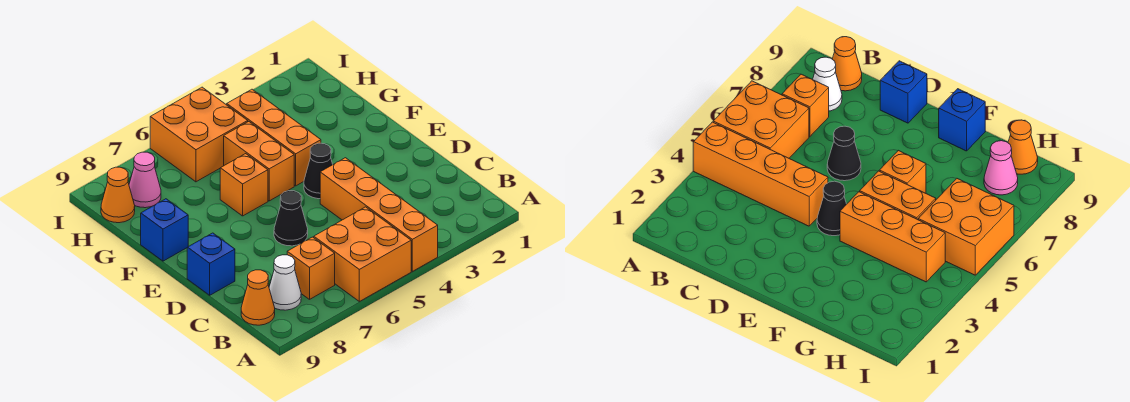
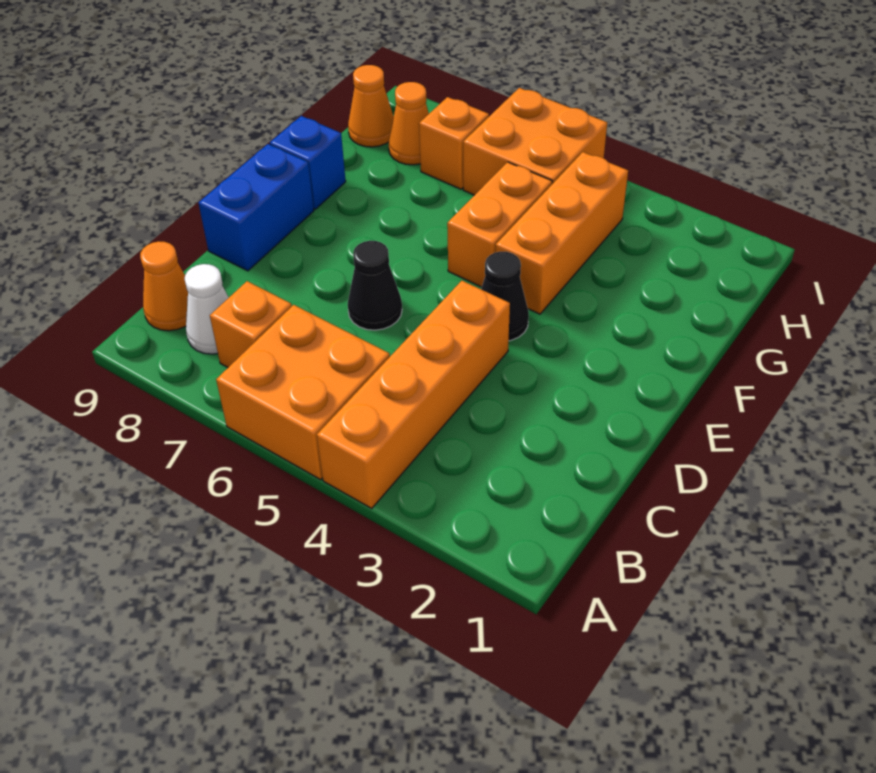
blue 1x1 brick [187,233,235,295] -> blue 1x2 brick [199,144,314,271]
orange 1x1 brick [220,154,268,216] -> orange 1x1 brick moved to [419,97,489,189]
pink 1x1 cone [129,152,161,208] -> orange 1x1 cone [388,82,429,165]

